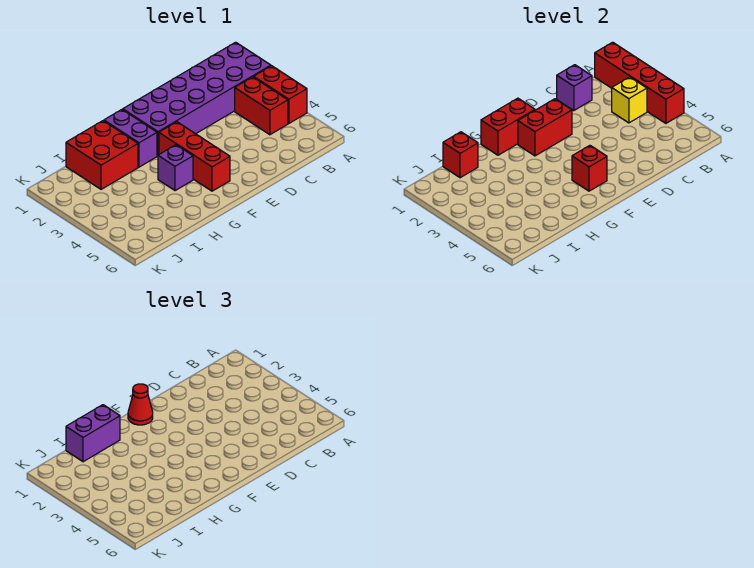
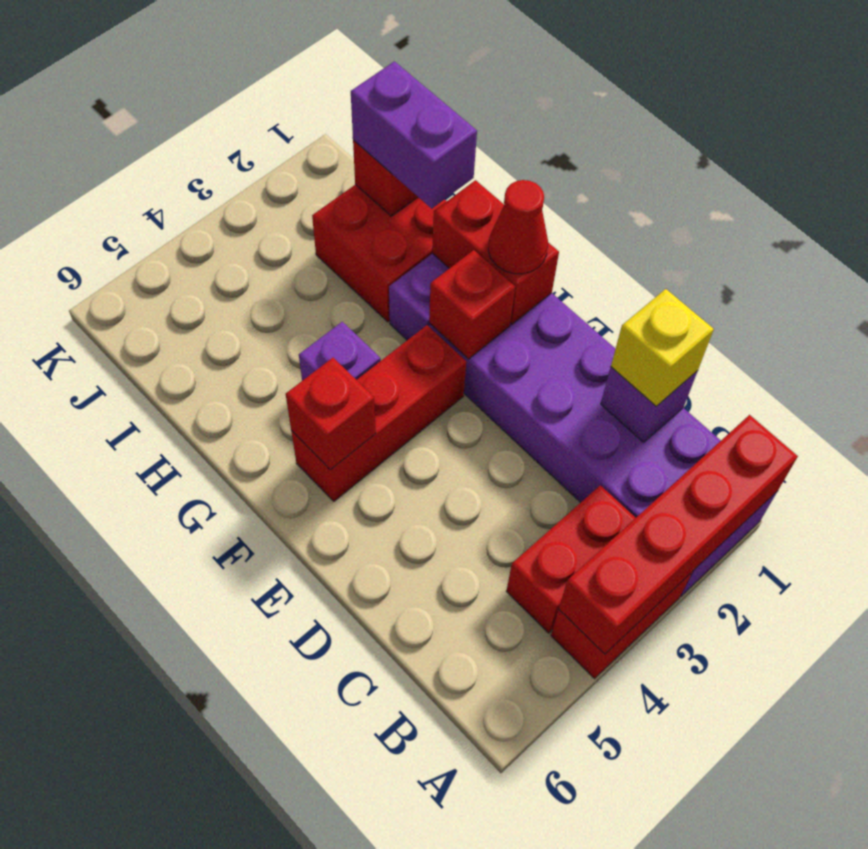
yellow 1x1 brick [612,77,647,123] -> yellow 1x1 brick moved to [611,289,714,406]
red 1x2 brick [518,99,572,156] -> red 1x1 brick [429,250,515,359]

